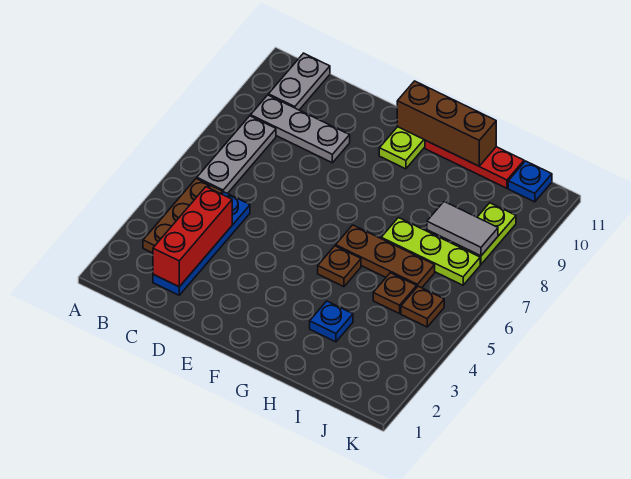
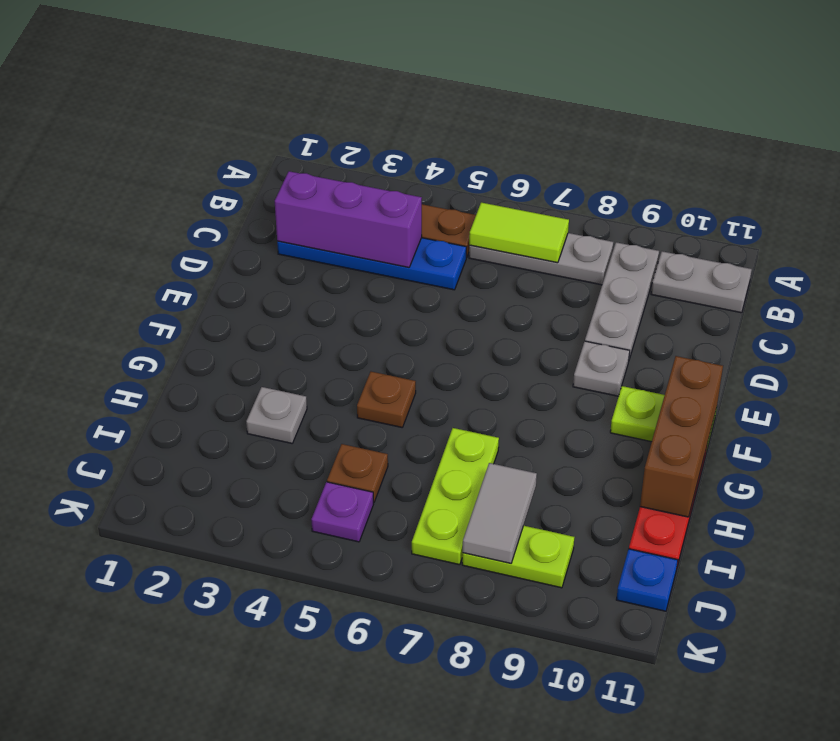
none -> lime 1x2 tile [469,202,569,263]
red 1x3 brick [153,187,232,287] -> purple 1x3 brick [275,171,422,267]
none -> grey 1x1 plate [573,341,630,396]
brown 1x3 plate [336,225,435,288] -> none
blue 1x1 plate [310,301,353,342] -> grey 1x1 plate [246,387,307,443]
brown 1x1 plate [401,286,444,327] -> purple 1x1 plate [311,482,374,542]

